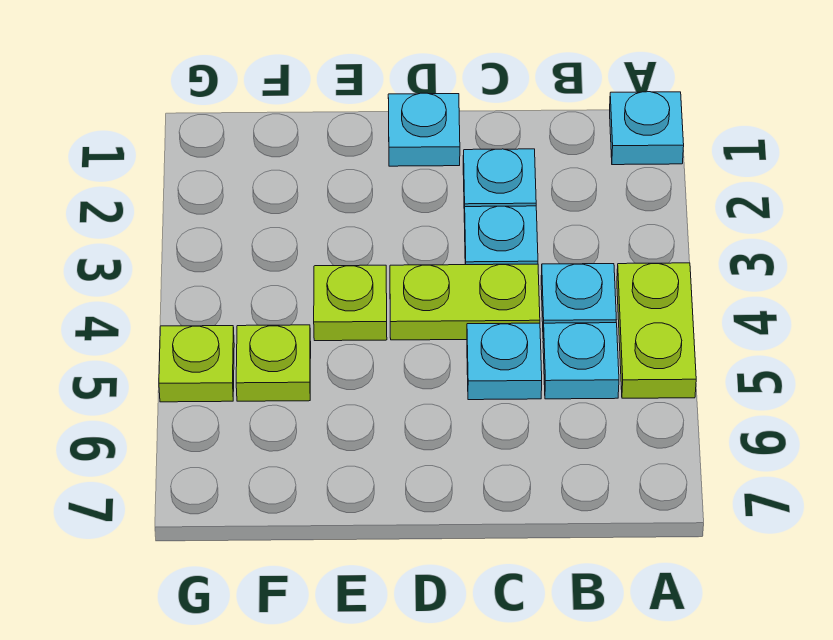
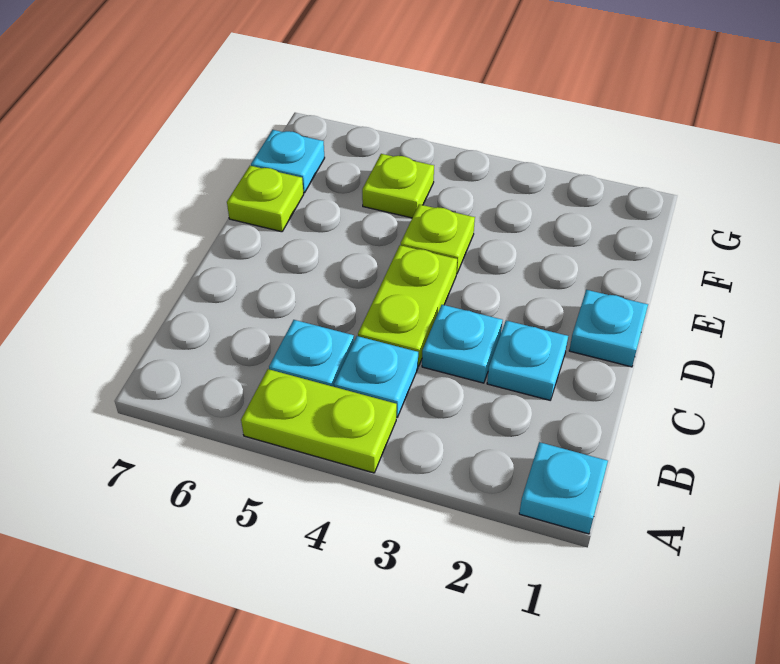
cyan 1x1 plate [467,323,542,400] -> cyan 1x1 plate moved to [251,130,325,193]
lime 1x1 plate [159,326,234,402] -> lime 1x1 plate moved to [227,166,304,232]

